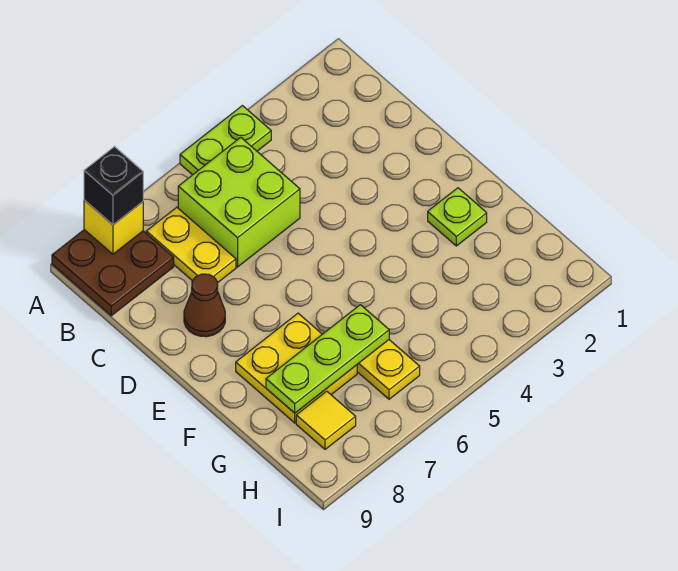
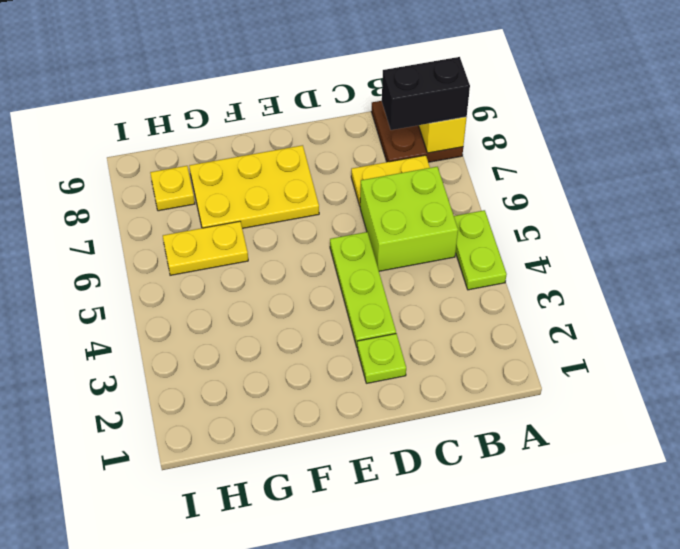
black 1x1 brick [84,147,143,225] -> black 1x2 brick [382,57,470,130]
brown 1x1 cone [184,274,225,337] -> none
lime 1x1 plate [428,188,487,246] -> lime 1x1 plate moved to [357,334,406,383]
yellow 2x2 plate [236,313,357,423] -> yellow 2x3 plate [189,145,319,228]
lime 1x3 plate [266,305,389,413] -> lime 1x3 plate moved to [330,232,396,347]
yellow 1x1 tile [296,391,356,449] -> yellow 1x1 plate [150,166,195,211]

